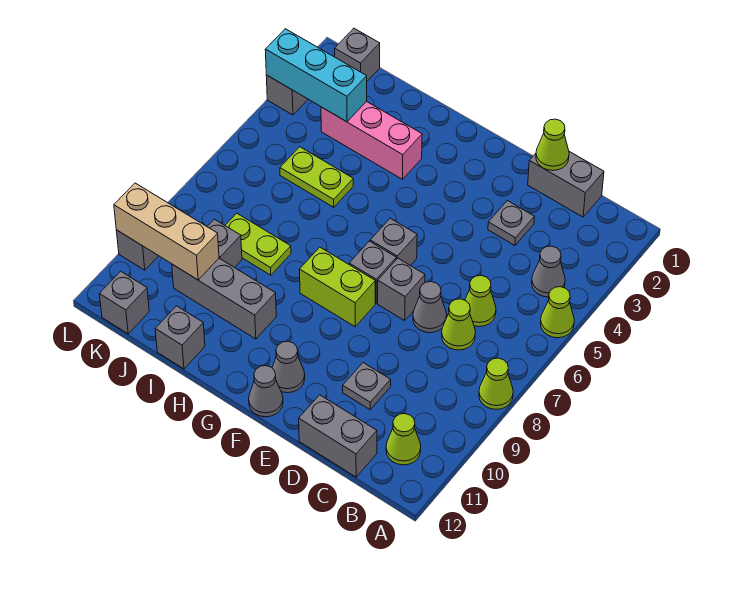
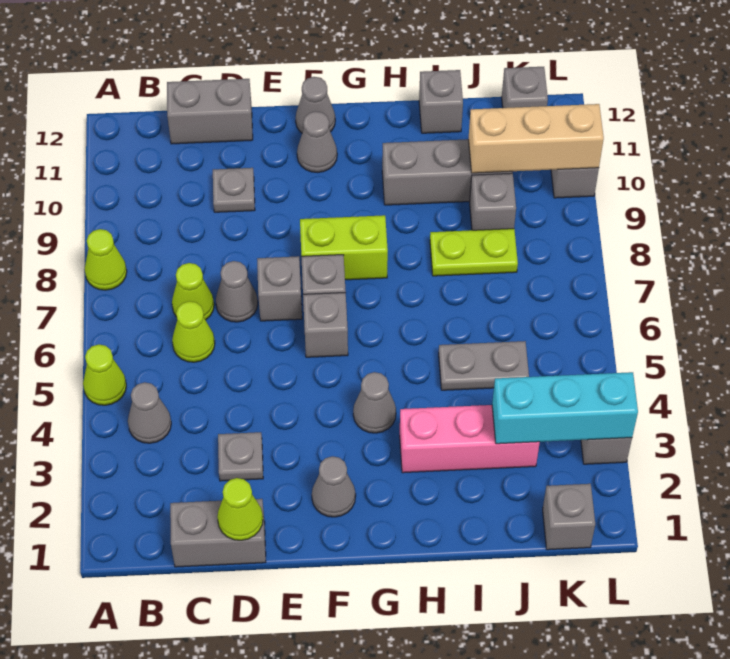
lime 1x1 cone [386,414,421,465] -> none
none -> grey 1x1 cone [312,456,356,517]
none -> grey 1x1 cone [353,372,396,433]
lime 1x2 plate [280,147,353,207] -> grey 1x2 plate [439,341,529,390]

